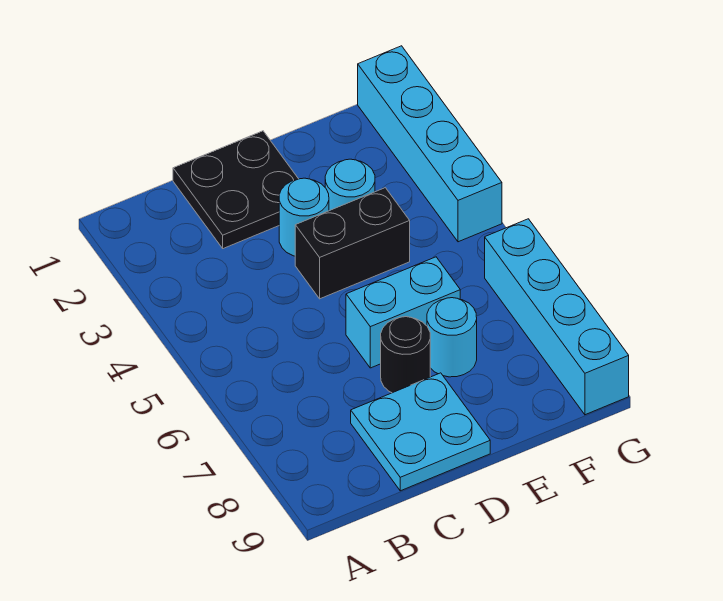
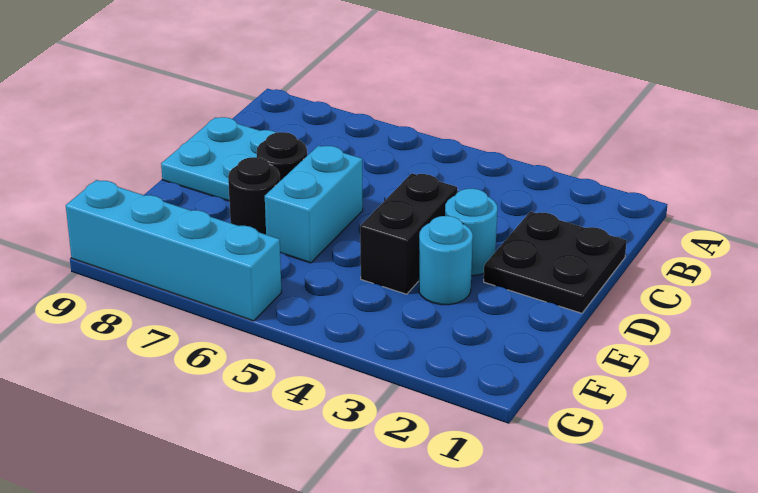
cyan 1x1 round brick [427,298,477,377] -> black 1x1 round brick [228,157,280,235]
cyan 1x4 brick [358,46,502,242] -> none

